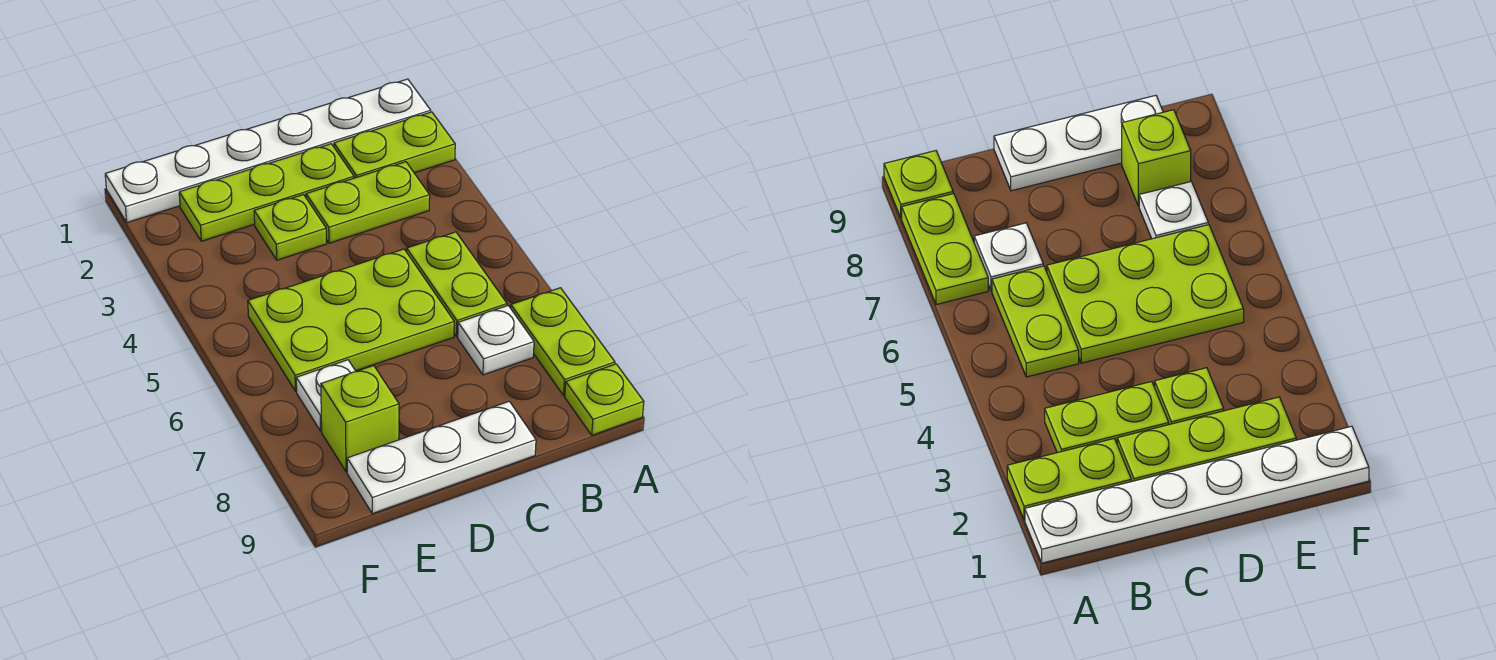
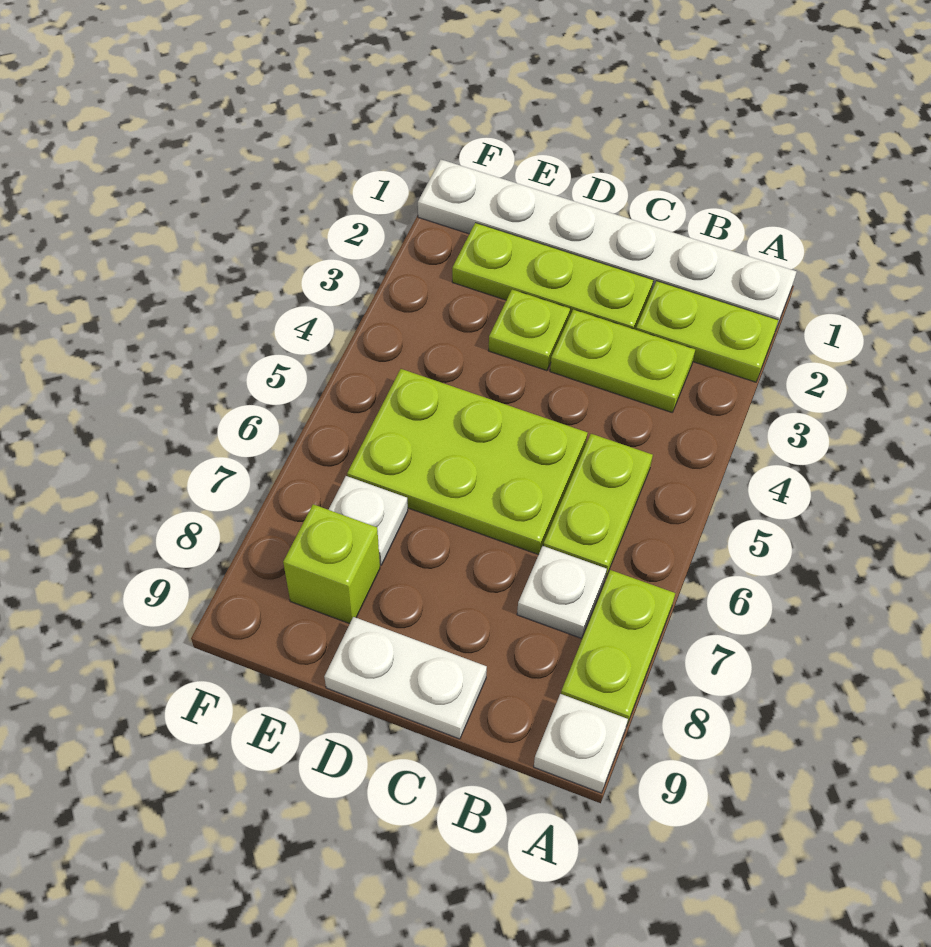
lime 1x1 plate [565,364,644,435] -> white 1x1 plate [534,694,628,793]
white 1x3 plate [347,401,536,514] -> white 1x2 plate [324,617,487,739]

